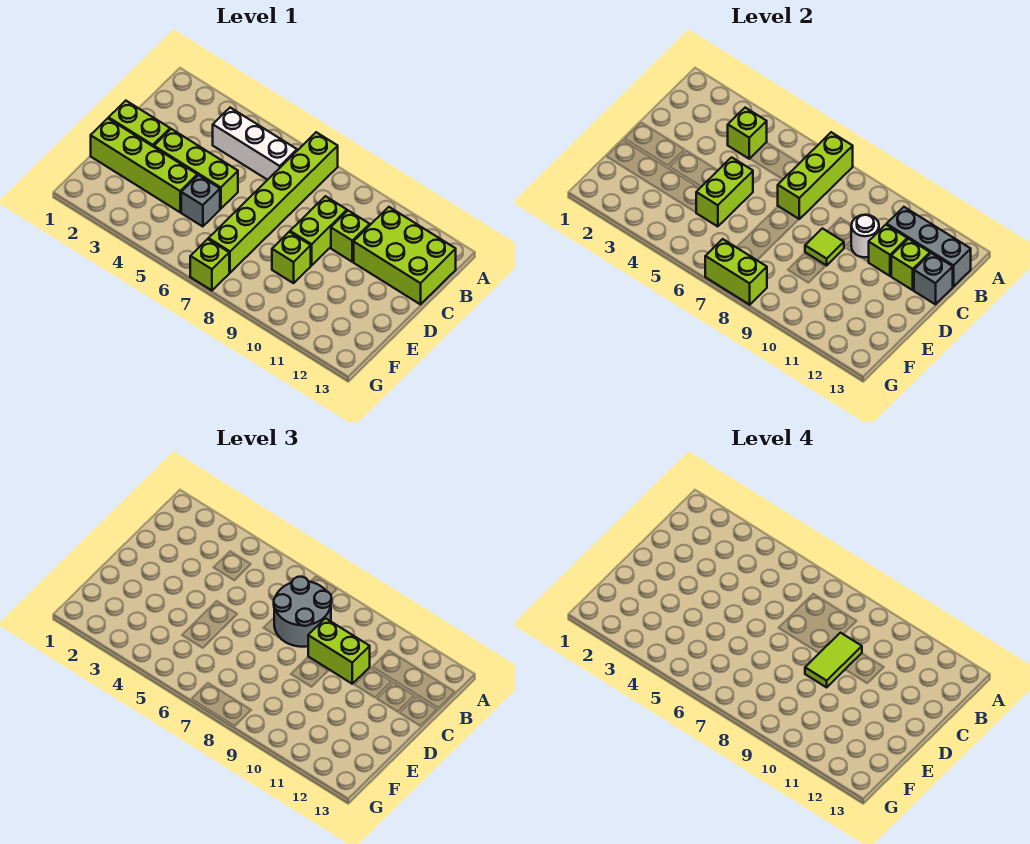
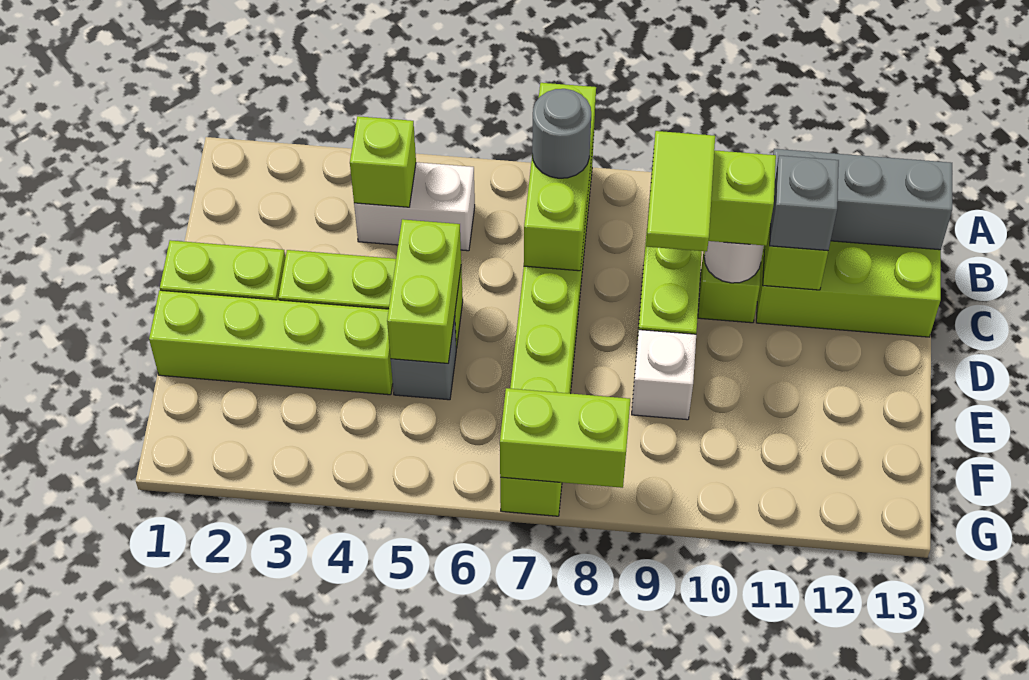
white 1x3 brick [213,108,297,180] -> white 1x2 brick [354,162,475,251]
grey 2x2 round brick [274,577,332,647] -> grey 1x1 round brick [532,89,591,178]
lime 1x1 brick [891,239,930,290] -> none
grey 1x1 brick [914,253,953,304] -> grey 1x1 brick moved to [770,155,839,251]
lime 1x1 tile [805,228,844,265] -> none
lime 1x1 brick [272,232,311,283] -> white 1x1 brick [632,330,696,420]

